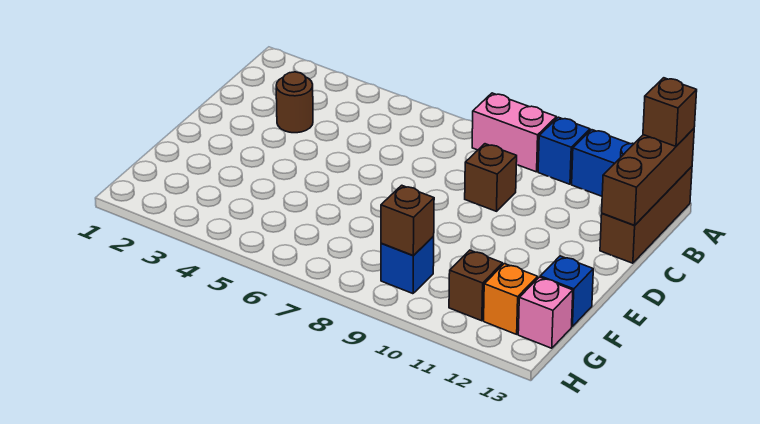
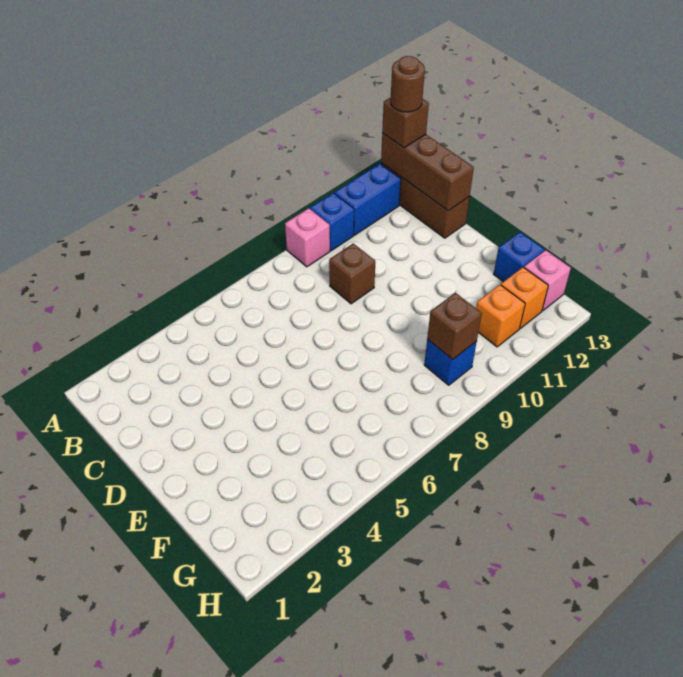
pink 1x2 brick [472,93,556,172] -> pink 1x1 brick [285,208,330,267]
brown 1x1 round brick [276,72,313,133] -> brown 1x1 round brick moved to [390,56,425,112]
brown 1x1 brick [449,250,503,321] -> orange 1x1 brick [476,285,525,347]

